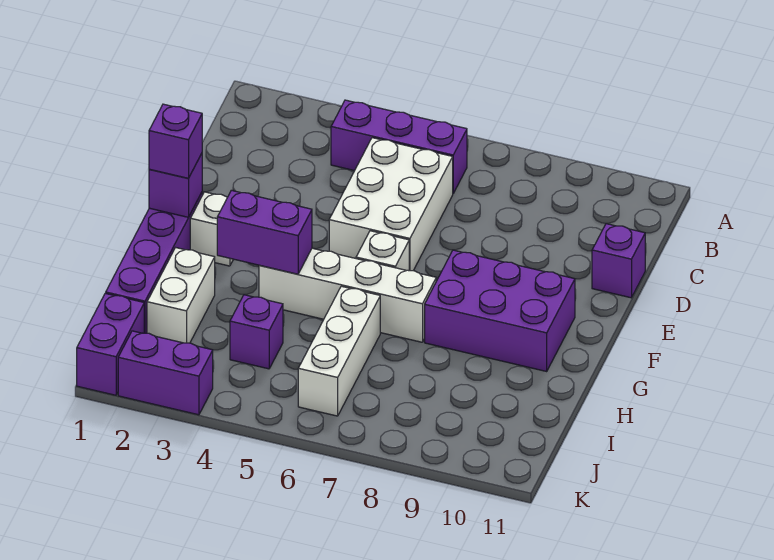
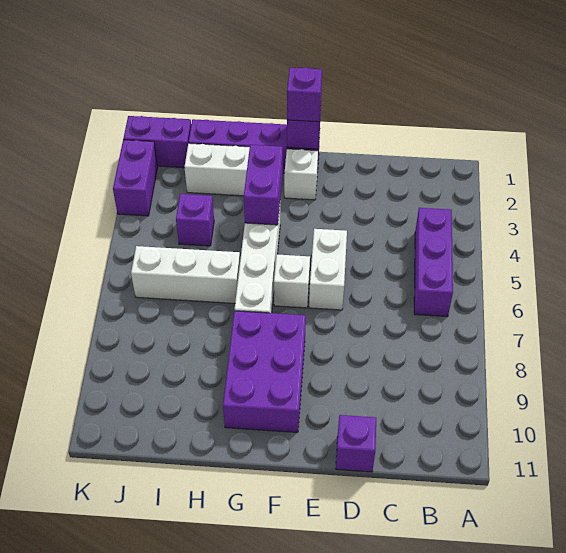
white 2x3 brick [329,138,453,271] -> white 1x2 brick [309,229,347,310]

